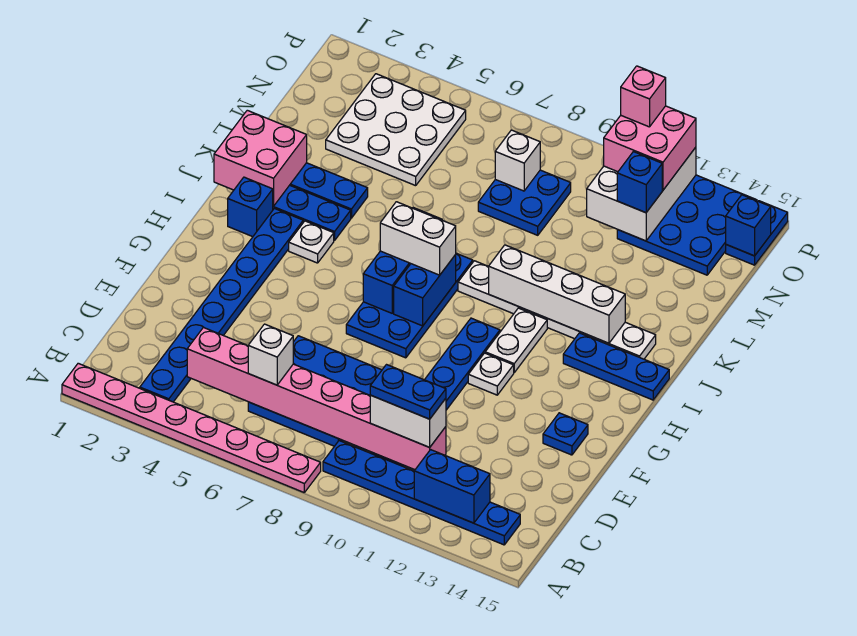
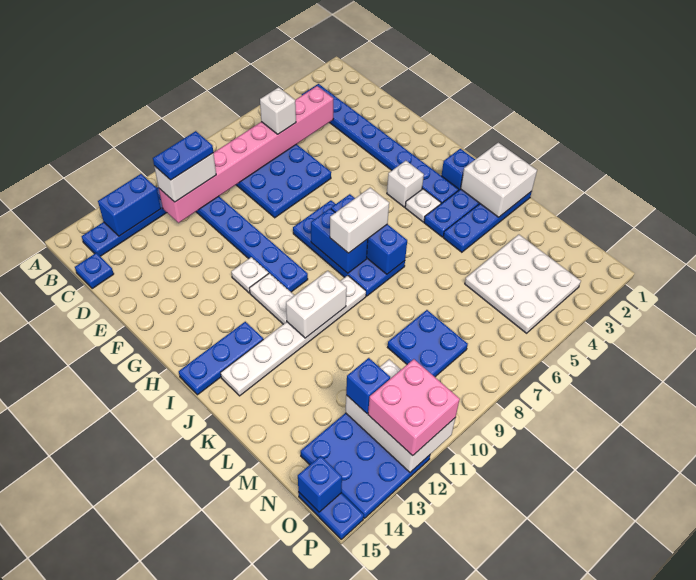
pink 1x8 plate [62,363,321,492] -> none
blue 1x1 plate [543,413,588,455] -> blue 1x1 plate moved to [75,253,114,289]
pink 2x2 brick [214,110,307,206] -> white 2x2 brick [461,143,537,217]
white 1x4 brick [489,245,625,343] -> white 1x2 brick [286,271,347,338]
white 1x1 brick [495,130,540,191] -> white 1x1 brick moved to [387,161,424,207]
pink 1x1 brick [621,66,666,127] -> none

